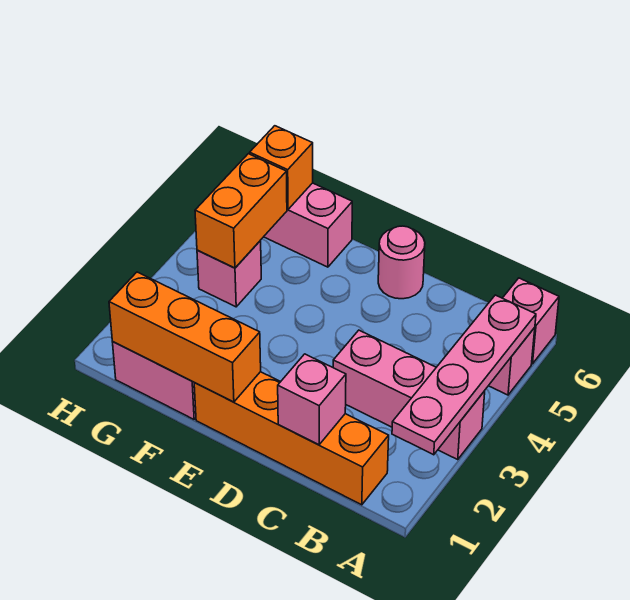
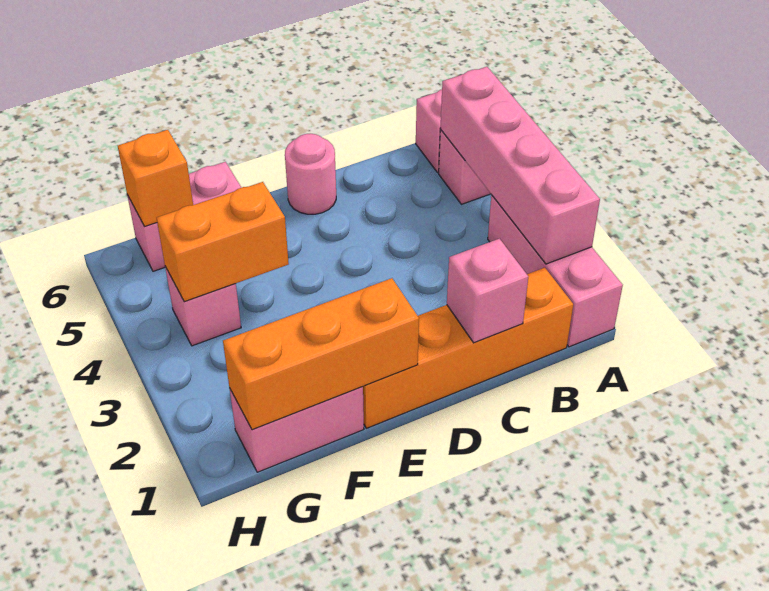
pink 1x4 plate [392,295,536,455] -> pink 1x4 brick [440,67,600,264]
pink 1x3 brick [333,330,485,459] -> pink 1x3 brick turned to [488,195,623,347]
orange 1x2 brick [195,154,287,268] -> orange 1x2 brick turned to [157,182,289,302]

